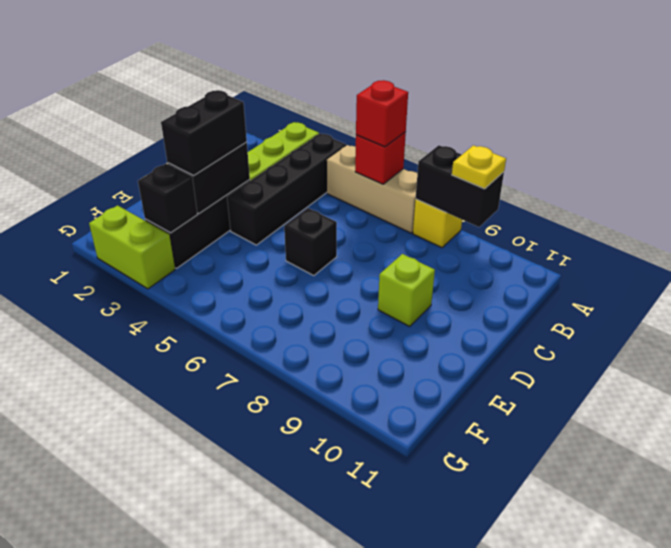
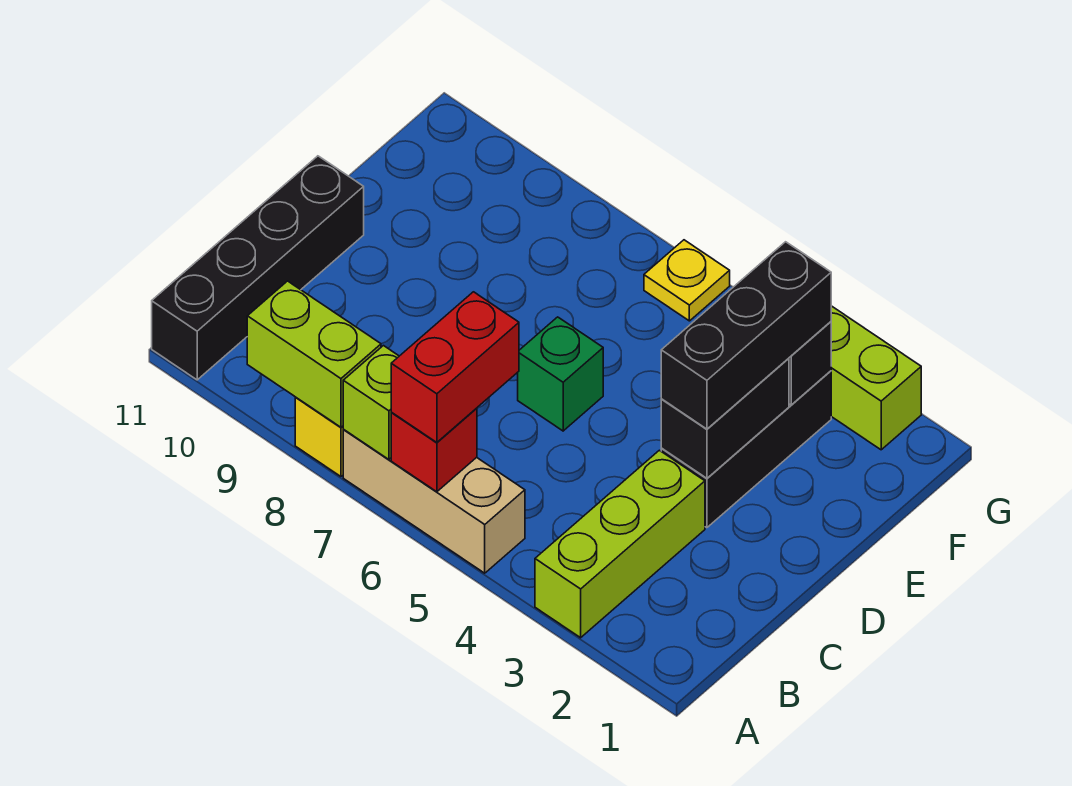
black 1x4 brick [227,133,346,245] -> black 1x4 brick moved to [152,156,364,380]
red 1x1 brick [356,80,408,147] -> red 1x2 brick [391,292,519,442]
black 1x2 brick [416,145,504,227] -> lime 1x2 brick [247,281,381,427]
yellow 1x1 plate [452,145,506,189] -> yellow 1x1 plate moved to [644,240,730,321]
black 1x2 brick [161,90,247,176] -> black 1x3 brick [661,242,831,429]
black 1x1 brick [284,208,337,276] -> green 1x1 brick [518,317,603,431]
lime 1x1 brick [378,254,435,326] -> lime 1x1 brick moved to [343,346,399,459]

